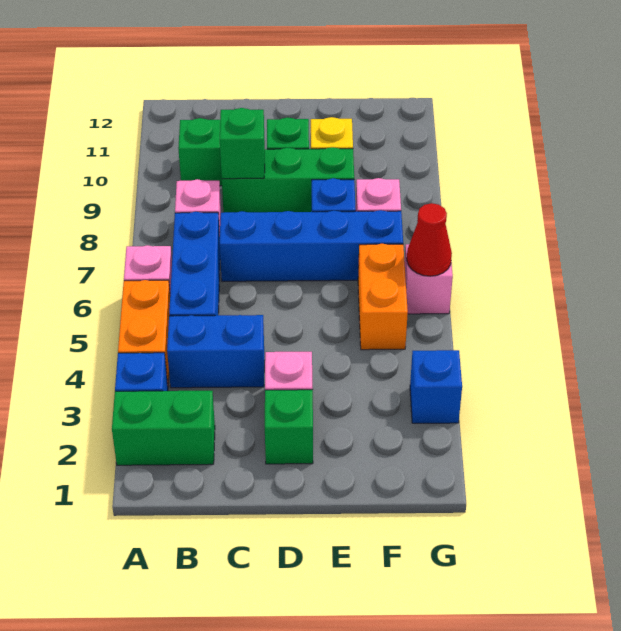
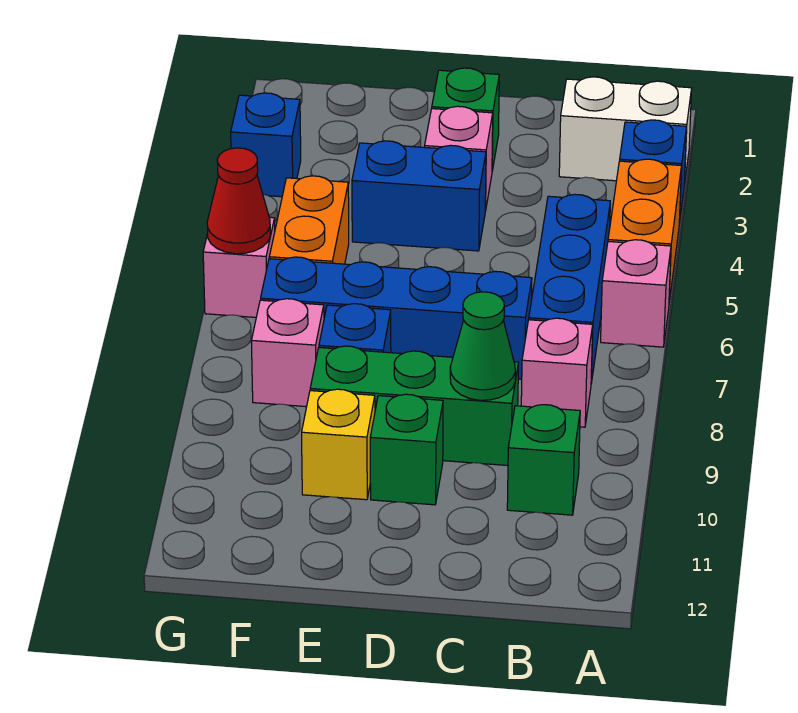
green 1x2 brick [112,391,215,465] -> white 1x2 brick [559,77,692,185]
blue 1x2 brick [167,315,264,388] -> blue 1x2 brick moved to [352,141,486,251]
green 1x1 brick [220,108,265,179] -> green 1x1 cone [450,292,515,400]

